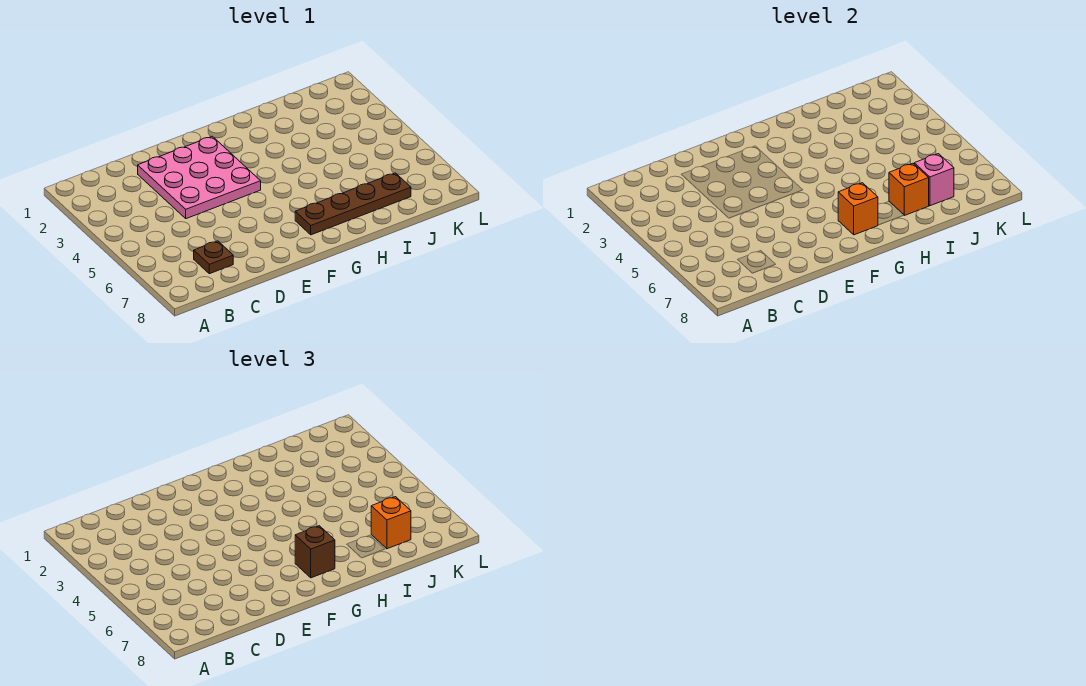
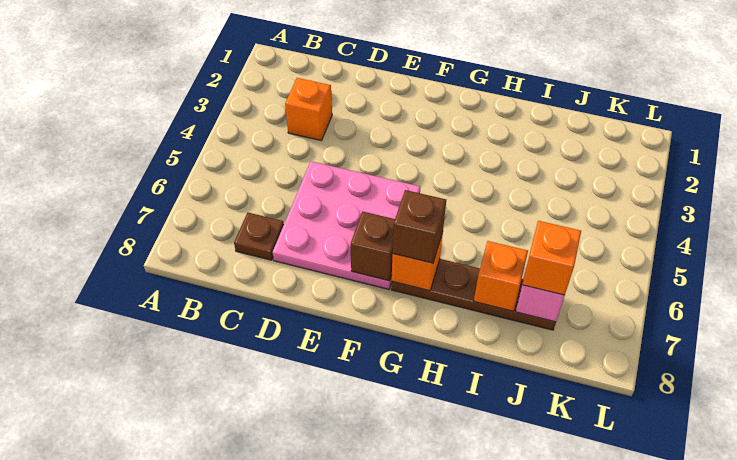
none -> orange 1x1 brick [285,78,332,141]
pink 3x3 plate [138,136,261,219] -> pink 3x3 plate moved to [273,161,420,289]
none -> brown 1x1 brick [351,211,395,281]

